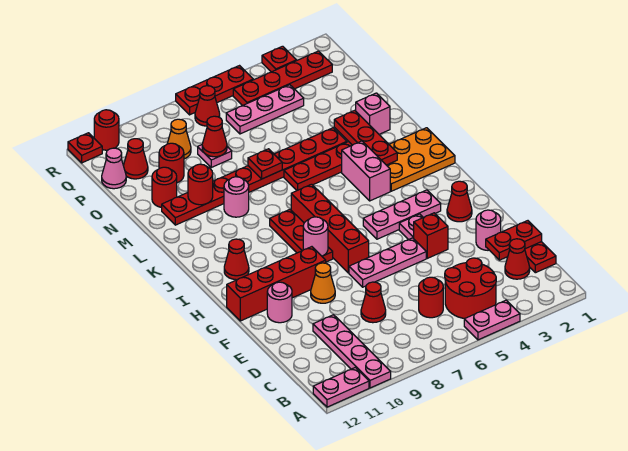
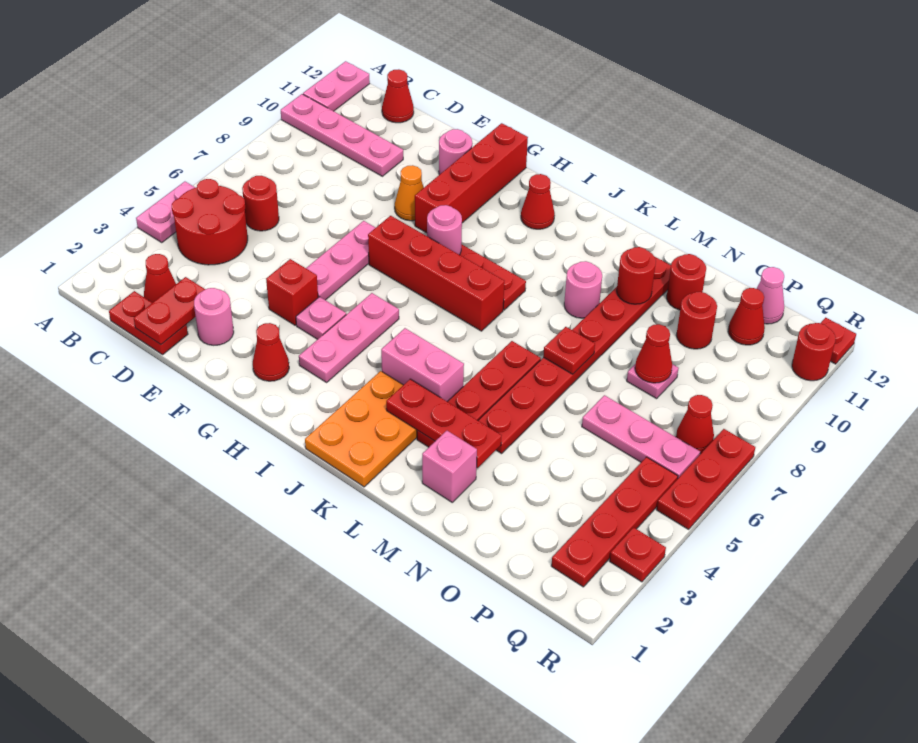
red 1x1 cone [361,282,386,323] -> red 1x1 cone moved to [382,69,414,123]
pink 1x3 plate [226,85,304,134] -> pink 1x3 plate turned to [582,395,700,478]
orange 1x1 cone [167,119,191,159] -> none

